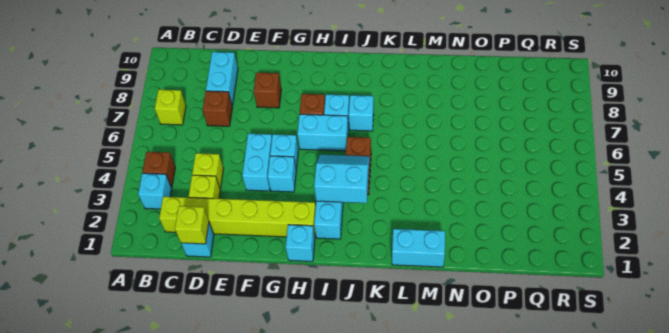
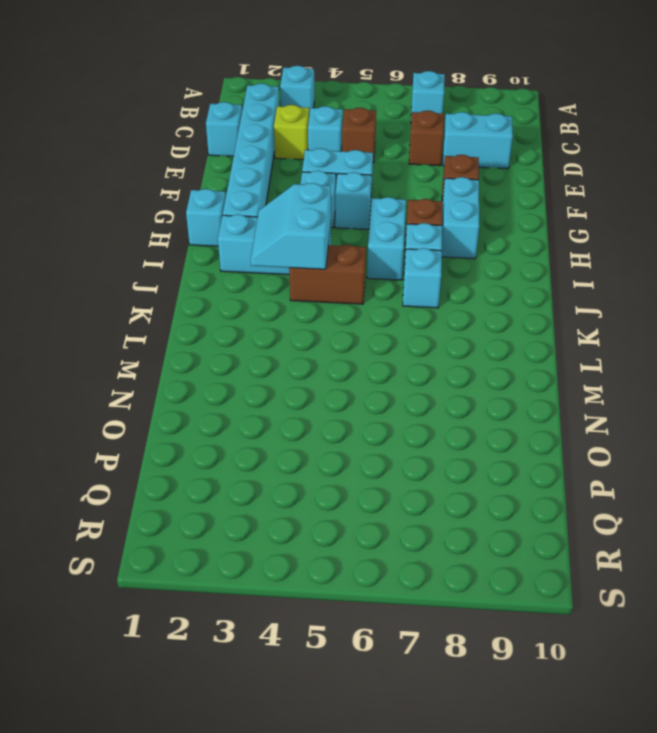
brown 1x1 brick [143,152,175,187] -> brown 1x1 brick moved to [342,108,376,162]
lime 1x1 brick [155,90,186,125] -> cyan 1x1 brick [411,71,445,116]
lime 1x6 brick [159,197,316,237] -> cyan 1x6 brick [223,83,279,217]
lime 1x1 brick [175,206,209,244] -> none
lime 1x1 brick [192,153,223,189] -> cyan 1x1 brick [308,106,343,151]
cyan 2x2 slope [314,155,369,203] -> cyan 2x2 slope turned to [251,183,331,269]
cyan 1x2 brick [392,229,445,267] -> cyan 1x2 brick moved to [442,177,479,259]

